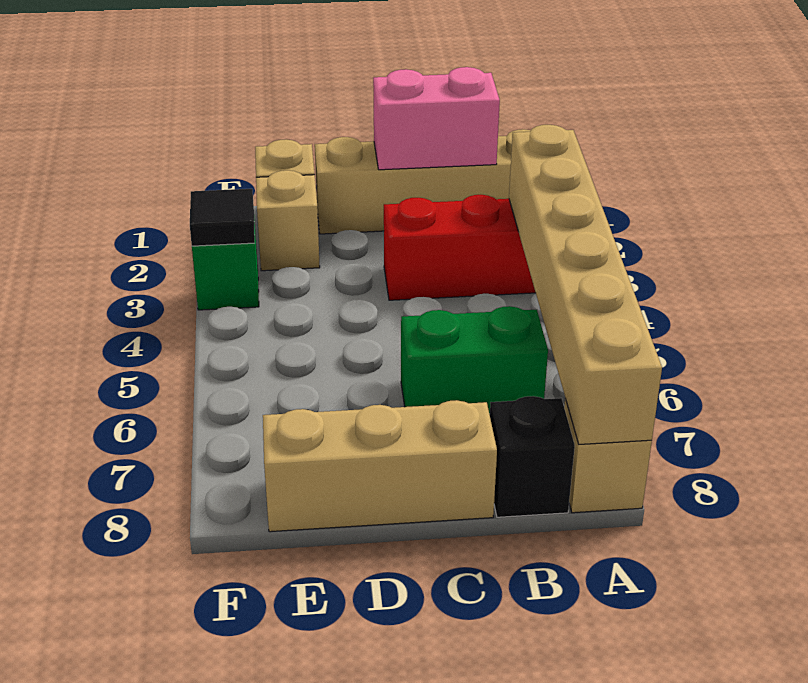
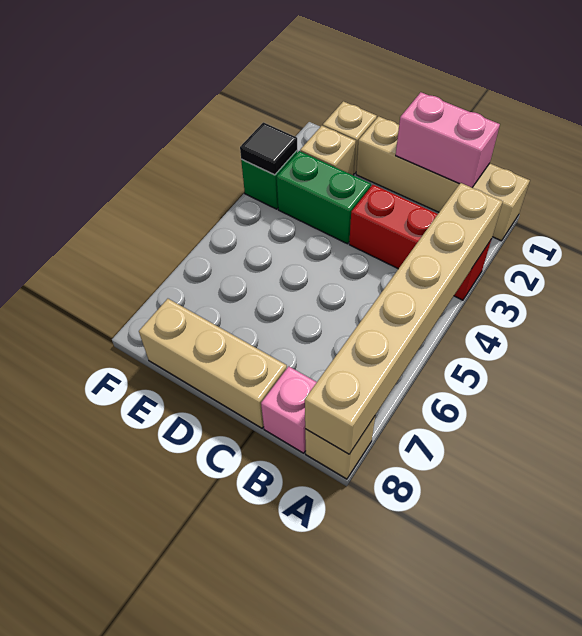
green 1x2 brick [401,306,548,414] -> green 1x2 brick moved to [277,151,371,244]
black 1x1 brick [490,396,575,517] -> pink 1x1 brick [261,366,317,453]

